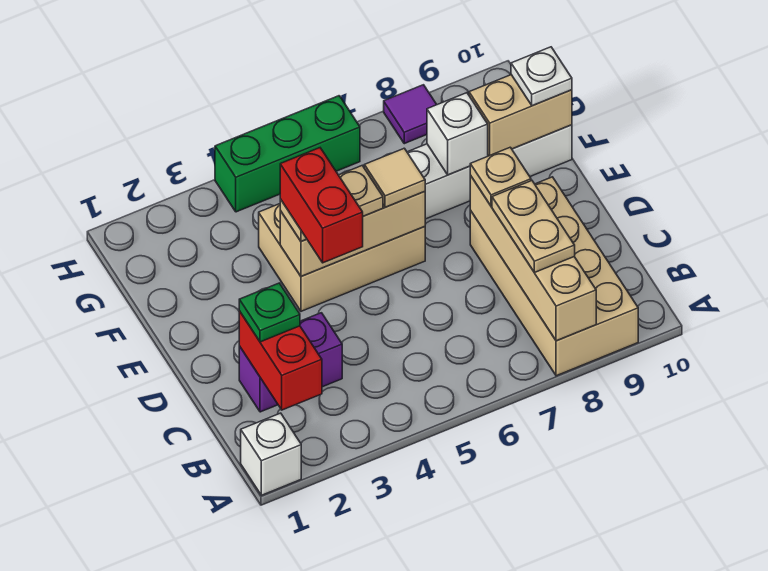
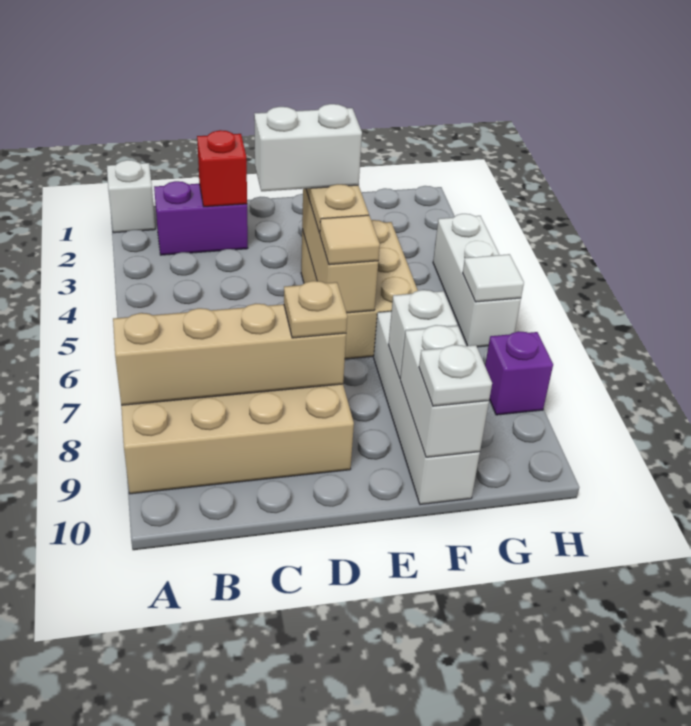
red 1x2 brick [239,311,322,410] -> red 1x1 brick [197,130,247,207]
tan 1x2 plate [492,181,575,273] -> none
purple 1x2 brick [239,313,342,412] -> purple 1x2 brick turned to [154,181,248,255]
green 1x1 plate [239,283,300,342] -> none
red 1x2 brick [280,148,363,263] -> white 1x2 brick [254,104,362,191]
tan 1x2 brick [469,75,572,156] -> white 1x2 brick [400,325,489,457]
green 1x3 brick [215,96,360,212] -> white 1x3 brick [433,214,521,347]
none -> white 1x1 tile [463,254,524,302]
purple 1x1 tile [384,85,437,144] -> purple 1x1 brick [485,331,553,415]

